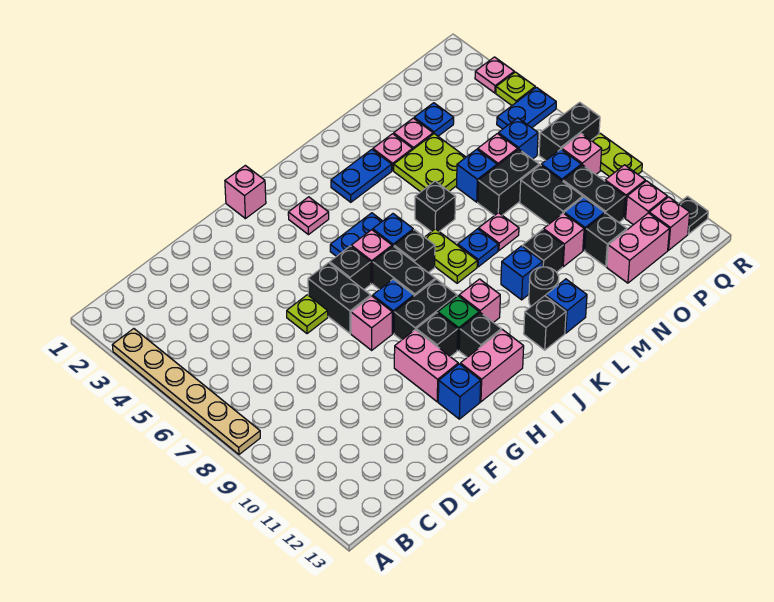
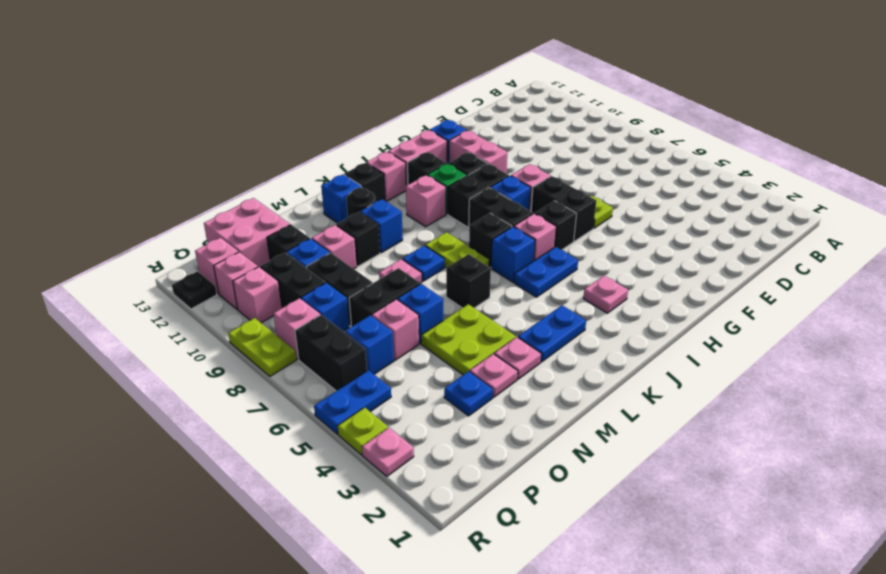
tan 1x6 plate [112,329,260,454] -> none
pink 1x1 brick [225,165,266,219] -> pink 1x1 brick moved to [367,152,406,202]
pink 1x2 brick [607,213,669,283] -> pink 2x2 brick [204,198,290,267]
black 1x2 brick [539,102,600,160] -> black 1x2 brick turned to [295,315,367,391]

